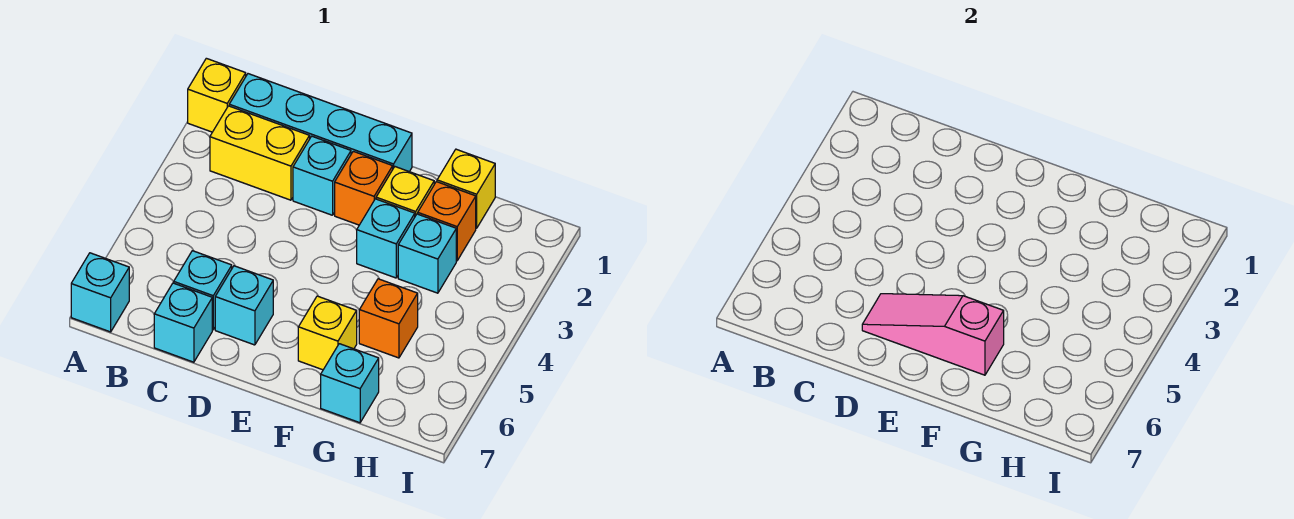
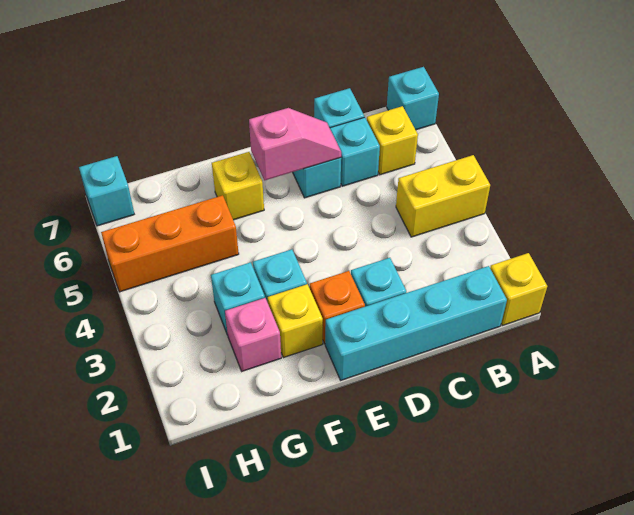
yellow 1x2 brick [210,106,310,200] -> yellow 1x2 brick moved to [396,155,490,237]
pink 1x3 slope [862,294,1004,375] -> pink 1x2 slope [249,108,341,180]
yellow 1x1 brick [437,149,495,228] -> yellow 1x1 brick moved to [367,106,418,175]
orange 1x1 brick [418,182,476,261] -> pink 1x1 brick [225,298,281,371]
orange 1x1 brick [359,279,418,358] -> orange 1x3 brick [101,195,239,292]
cyan 1x1 brick [321,344,379,423] -> cyan 1x1 brick moved to [79,156,134,226]

